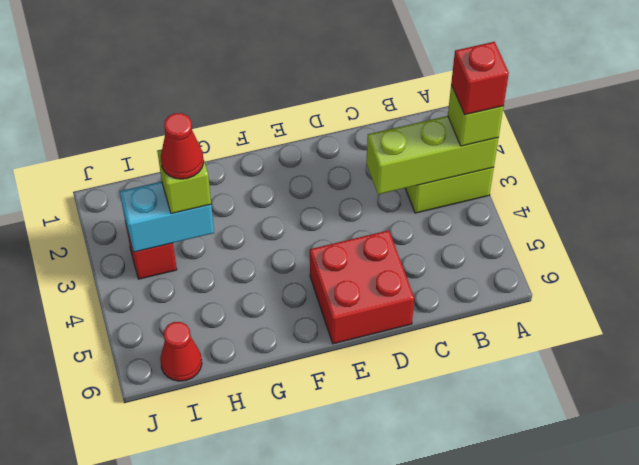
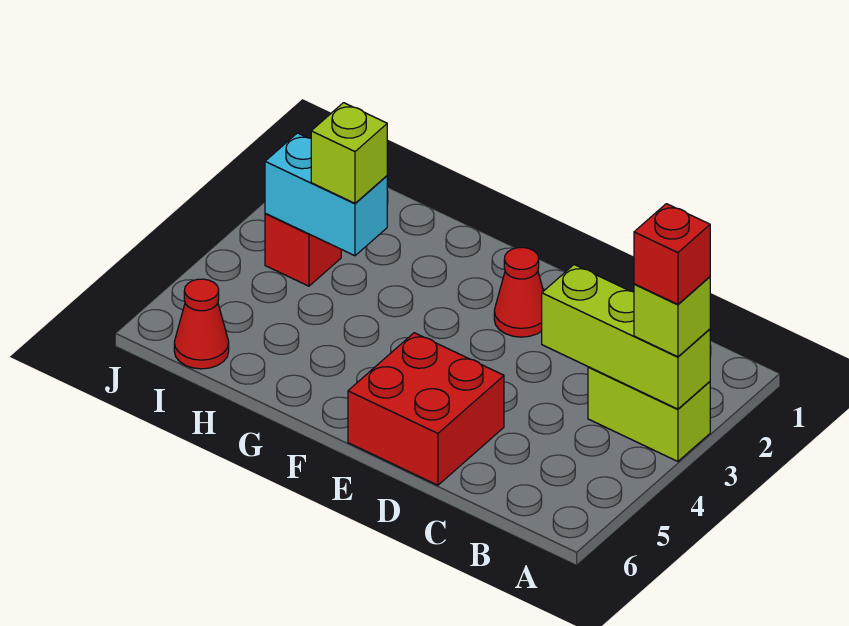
red 1x1 cone [161,113,204,179] -> red 1x1 cone moved to [494,247,543,337]

